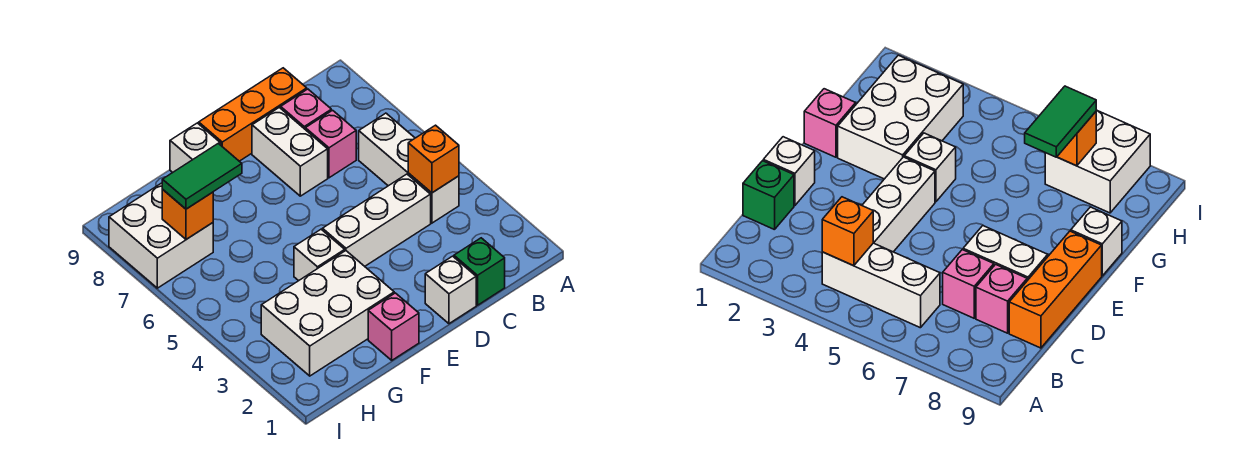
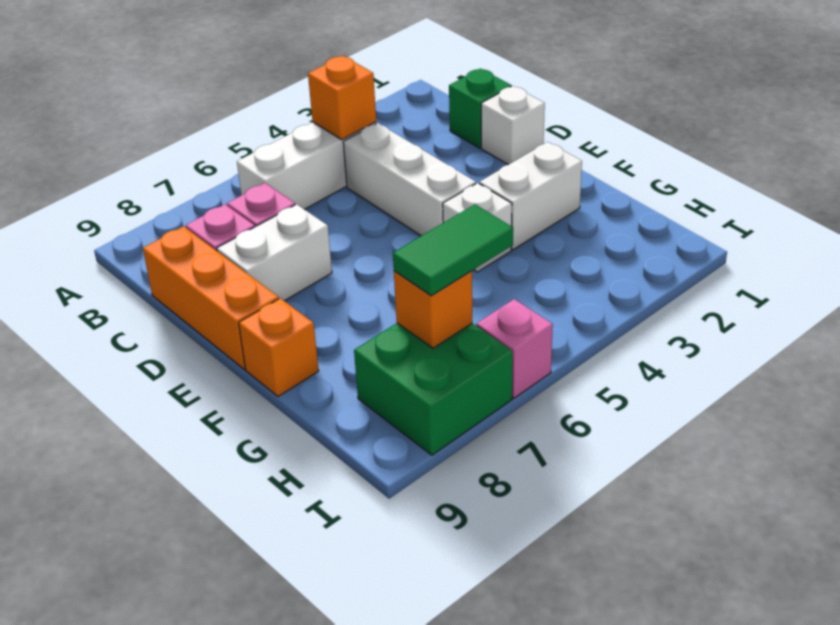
pink 1x1 brick [368,293,419,360] -> pink 1x1 brick moved to [476,299,553,398]
white 2x3 brick [261,251,394,376] -> white 1x2 brick [479,142,582,250]
white 1x1 brick [170,123,221,173] -> orange 1x1 brick [239,298,319,396]
green 1x2 tile [162,143,242,209] -> green 1x2 tile turned to [393,204,513,296]
white 2x2 brick [109,183,213,288] -> green 2x2 brick [354,323,513,455]

